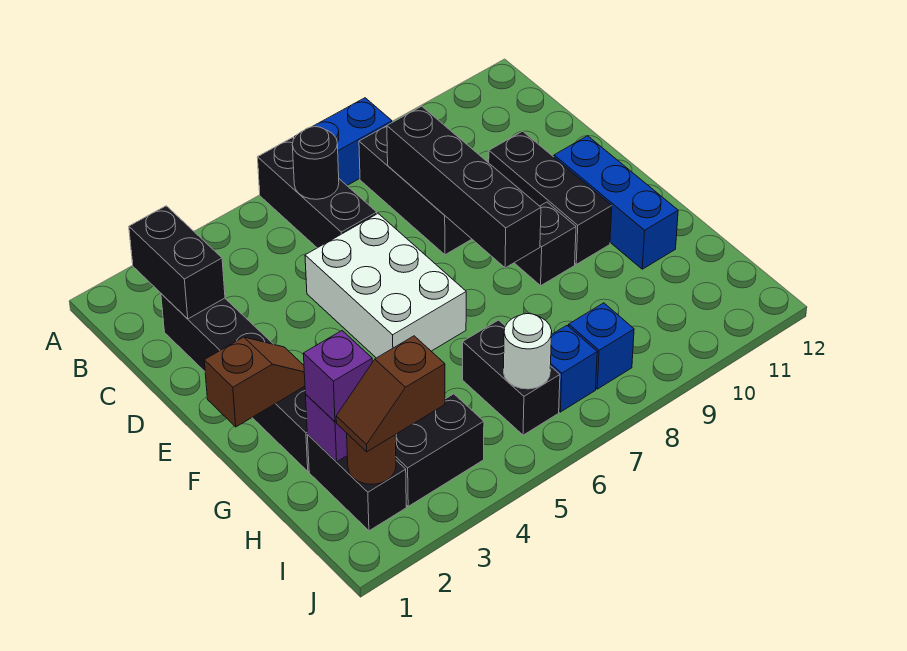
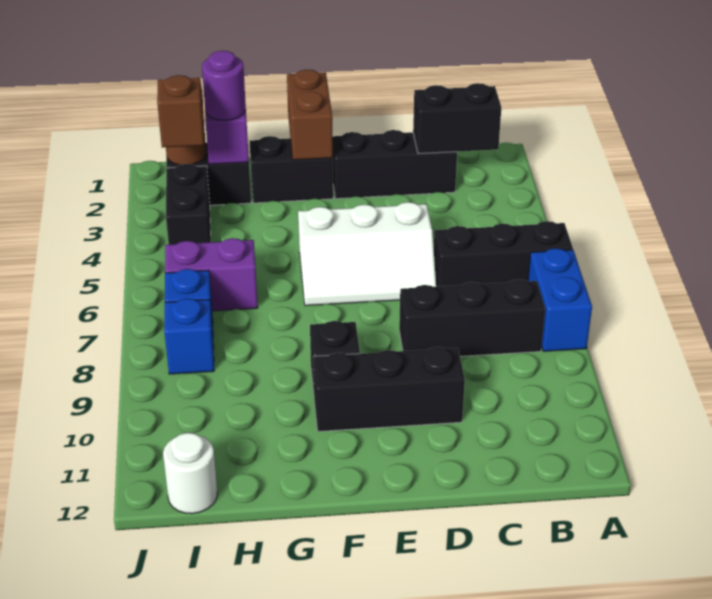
black 1x1 round brick [292,127,339,199] -> none
black 1x4 brick [387,106,541,268] -> none
white 2x3 brick [305,214,466,358] -> white 2x3 slope [298,202,436,306]
blue 1x3 brick [554,136,678,269] -> none
brown 1x2 slope [204,337,305,427] -> brown 1x2 brick [287,70,333,160]
purple 1x1 brick [303,331,372,422] -> purple 1x1 round brick [202,51,246,120]
black 1x2 brick [463,320,560,435] -> purple 1x2 brick [165,238,258,311]
white 1x1 round brick [504,314,552,389] -> white 1x1 round brick moved to [163,433,217,514]

